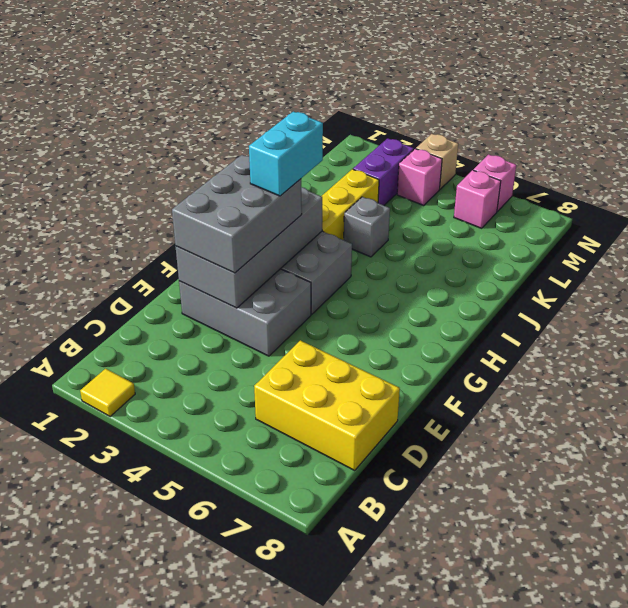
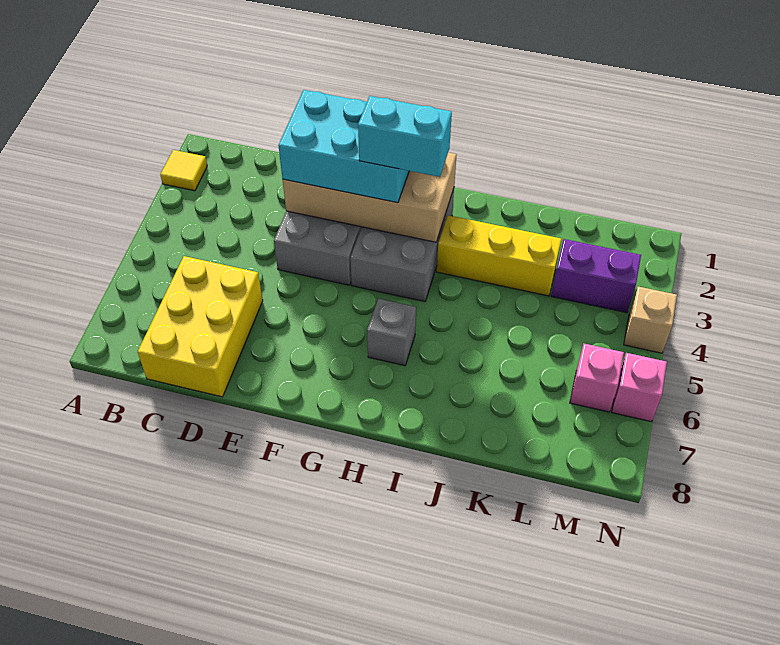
grey 2x4 brick [175,187,322,308] -> tan 2x4 brick [283,153,457,242]
grey 2x3 brick [172,155,302,273] -> cyan 2x3 brick [278,90,409,203]
grey 1x1 brick [344,197,390,257] -> grey 1x1 brick moved to [367,299,416,366]
pink 1x1 brick [397,149,442,205] -> none

